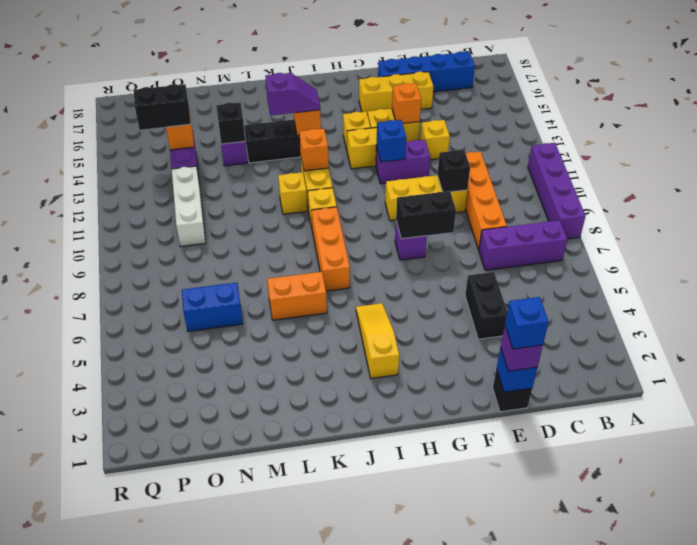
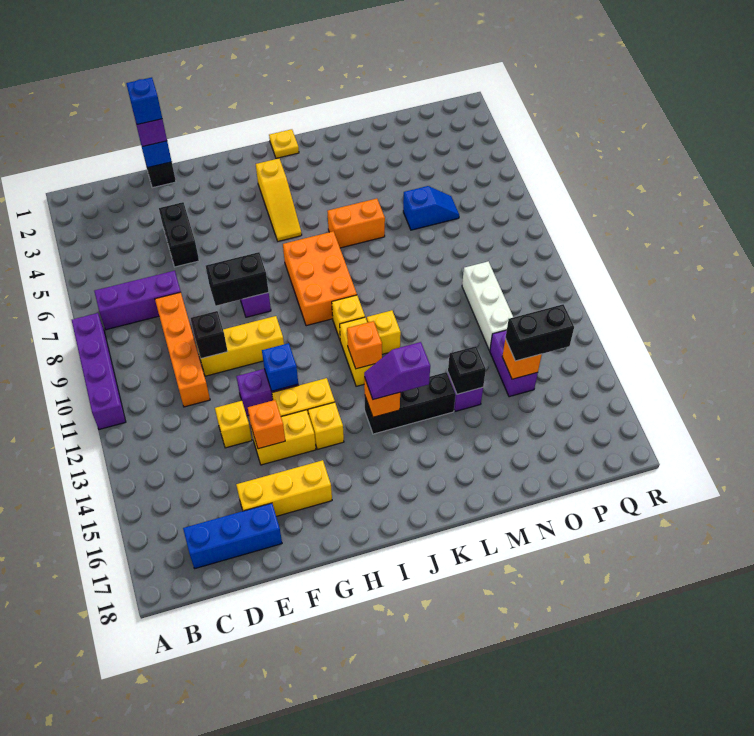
blue 1x4 brick [378,51,475,92] -> blue 1x3 brick [183,503,282,569]
none -> yellow 1x1 plate [269,129,299,158]
orange 1x3 brick [312,207,350,291] -> orange 2x3 brick [283,231,357,326]
blue 1x2 brick [182,283,243,331] -> blue 1x2 slope [403,186,459,230]

